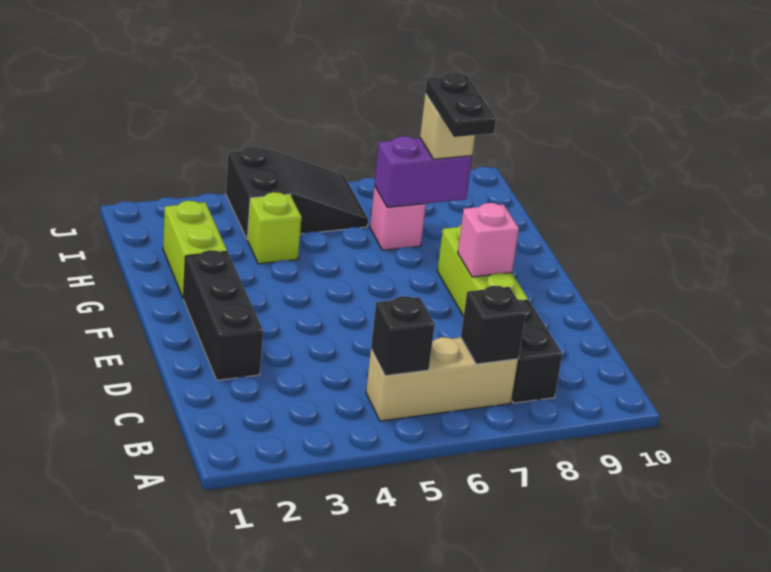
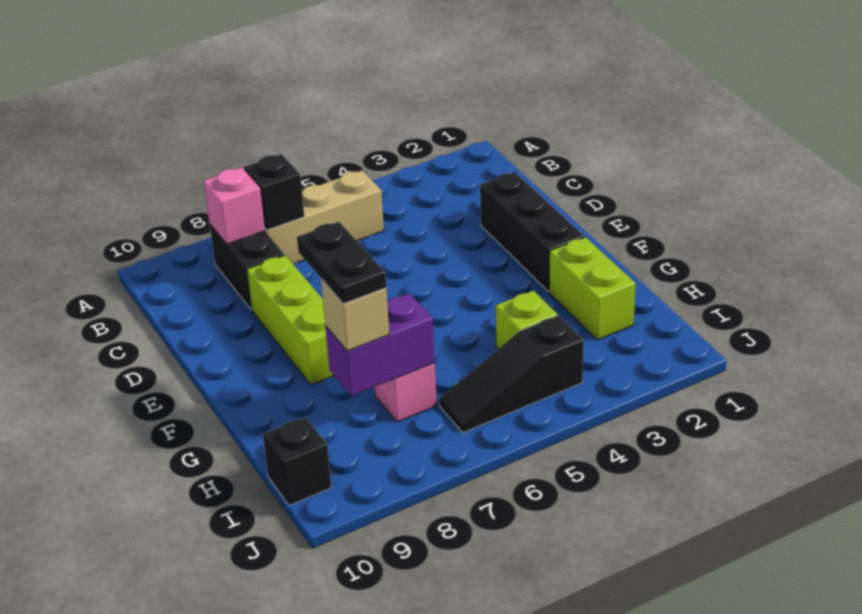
black 1x1 brick [371,296,435,376] -> black 1x1 brick moved to [263,417,332,505]
pink 1x1 brick [458,203,519,277] -> pink 1x1 brick moved to [204,168,265,244]
black 2x3 slope [226,147,368,239] -> black 1x3 slope [439,315,584,432]

